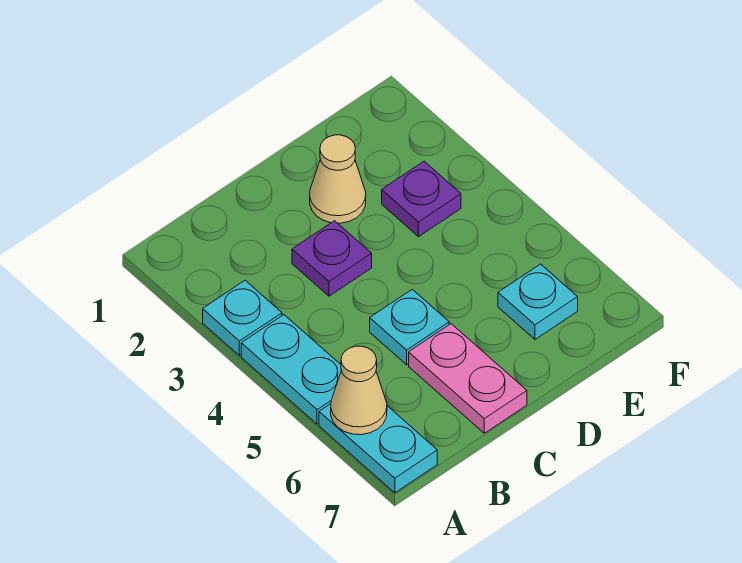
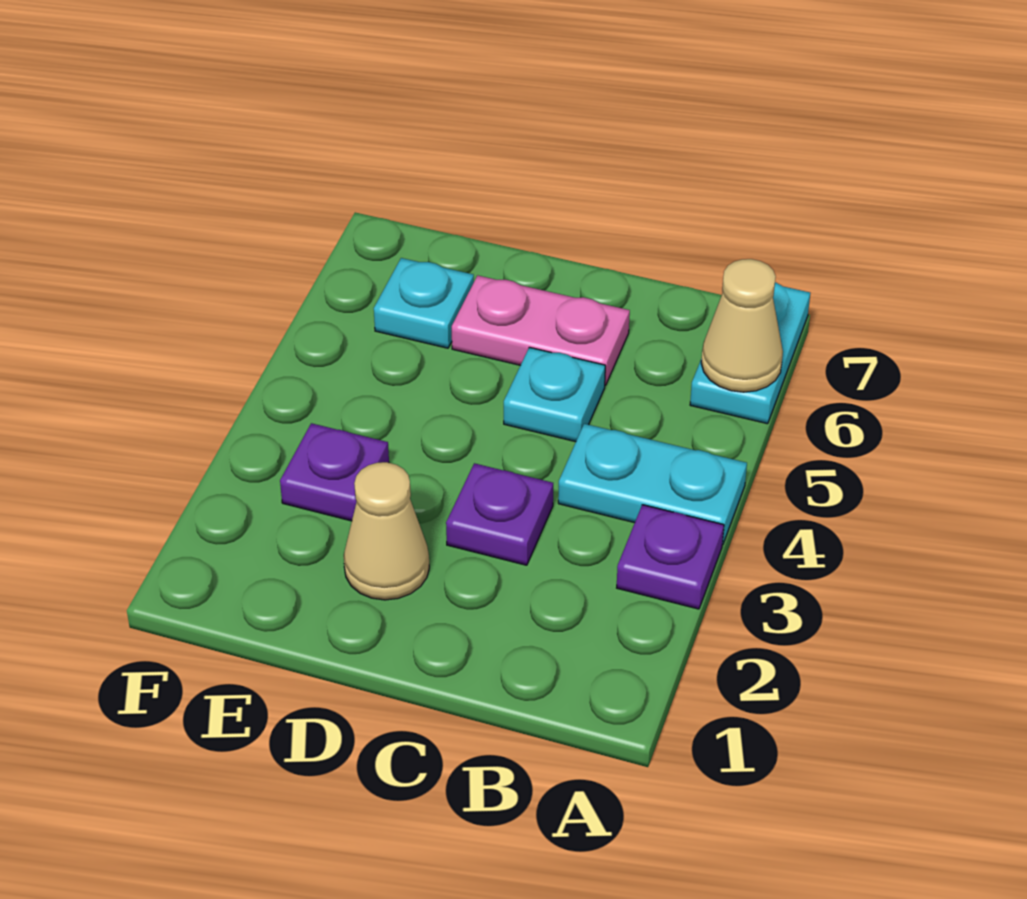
cyan 1x1 plate [203,280,282,356] -> purple 1x1 plate [617,505,724,609]
cyan 1x2 plate [241,315,341,424] -> cyan 1x2 plate turned to [558,424,747,544]
pink 1x2 plate [409,324,527,433] -> pink 1x2 plate turned to [452,275,630,385]

